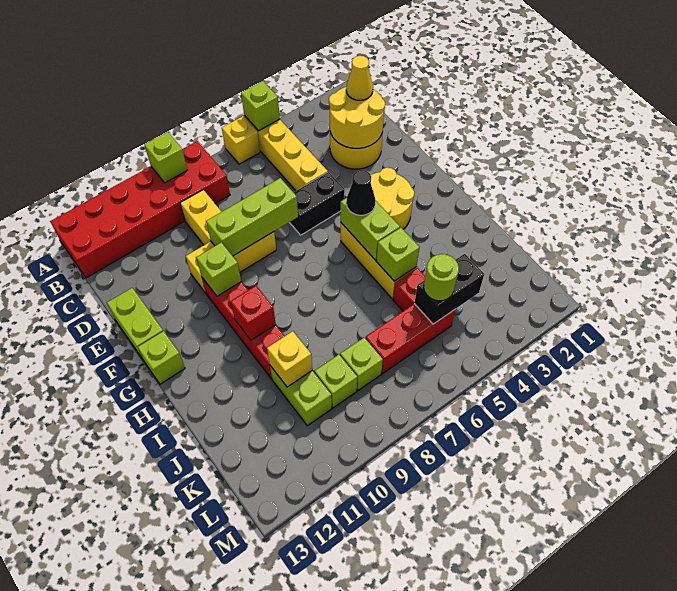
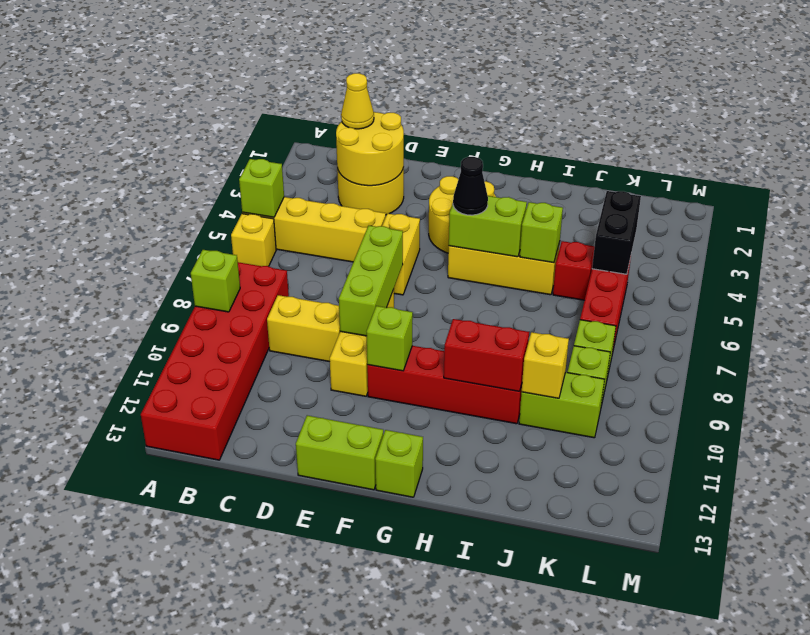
black 1x2 brick [289,172,345,235] -> yellow 1x2 brick [382,213,420,295]
red 1x1 brick [231,286,276,340] -> red 1x2 brick [444,319,529,391]
lime 1x1 round brick [424,254,459,301] -> none

